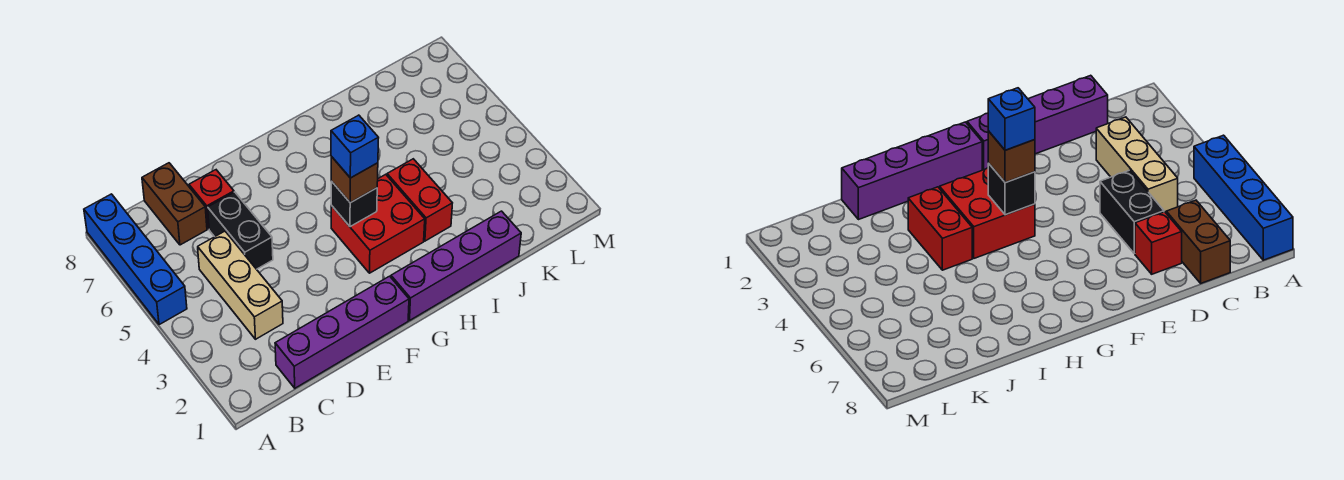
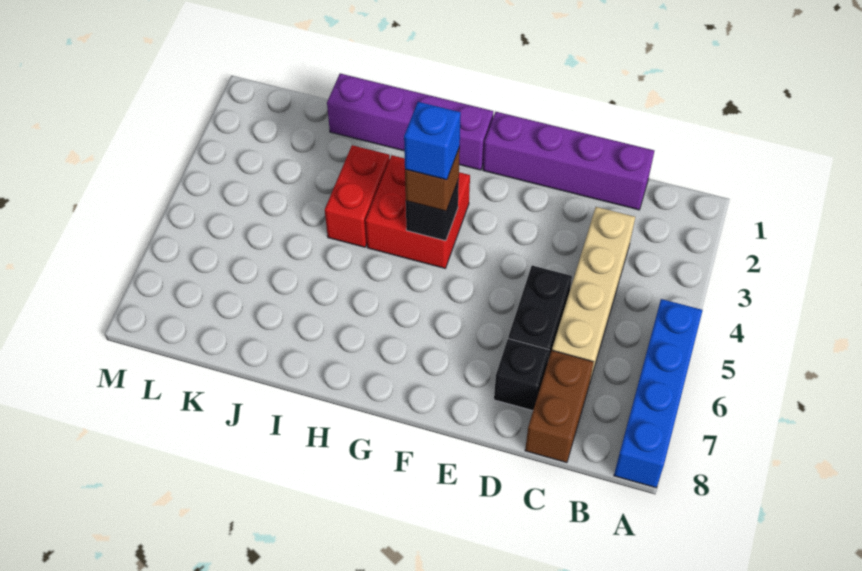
tan 1x3 brick [198,231,283,339] -> tan 1x4 brick [552,207,635,381]
red 1x1 brick [189,170,234,229] -> black 1x1 brick [494,339,549,411]

